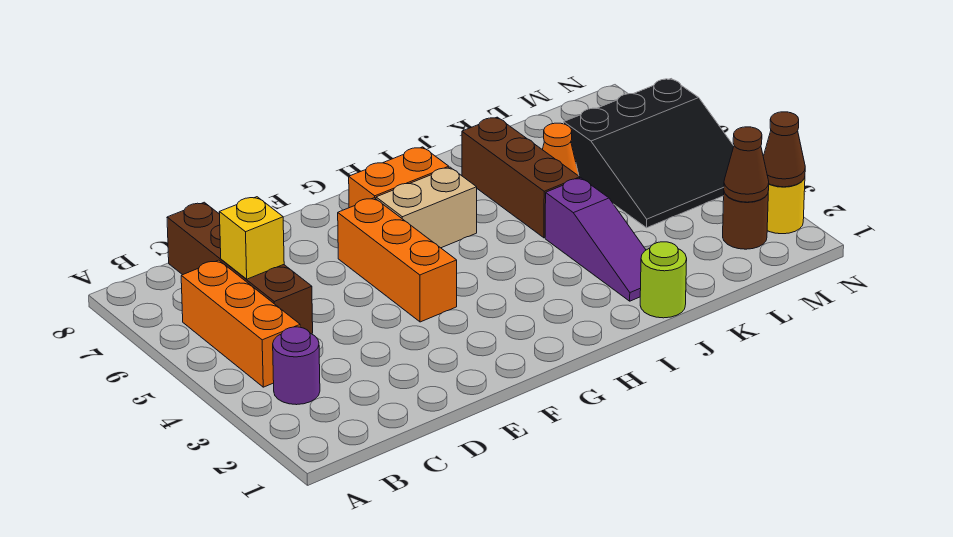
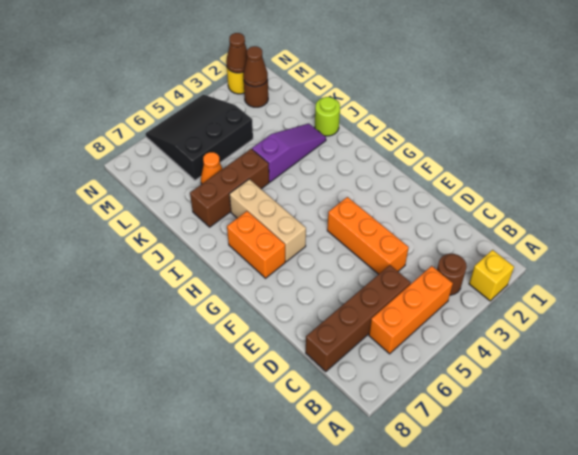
purple 1x1 round brick [273,327,320,405] -> brown 1x1 round brick [437,254,467,295]
yellow 1x1 brick [219,197,284,279] -> yellow 1x1 brick moved to [469,250,514,301]
orange 1x3 brick [338,198,457,322] -> orange 1x3 brick turned to [327,197,409,274]
tan 1x2 brick [376,167,477,248] -> tan 1x3 brick [230,179,306,262]
black 3x3 slope [564,79,734,228] -> black 3x3 slope turned to [146,95,253,180]

